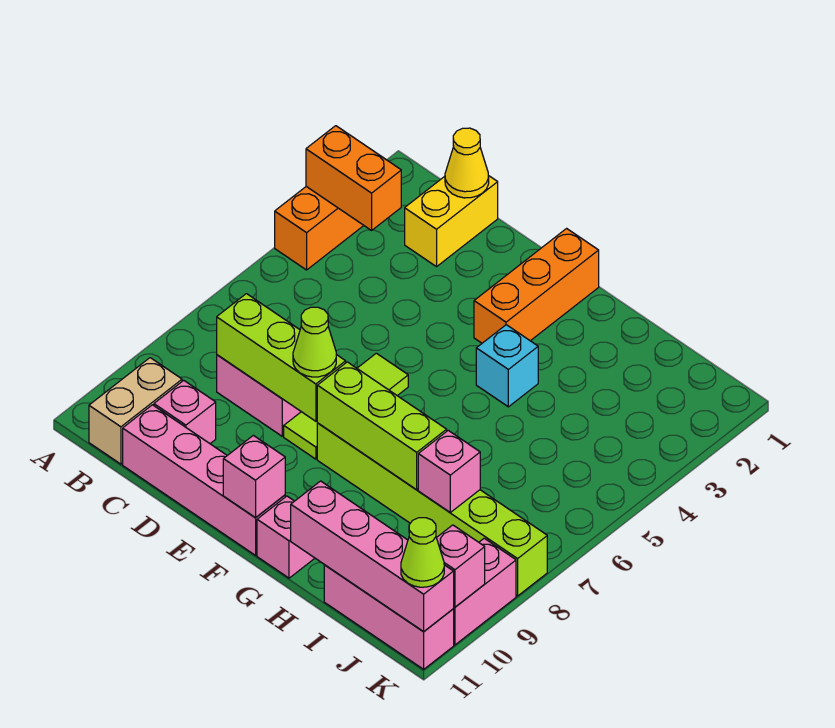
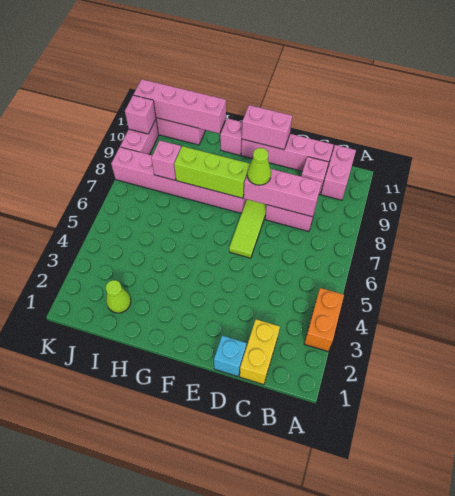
orange 1x2 brick [306,126,401,230] -> none
tan 1x2 brick [89,358,182,464] -> pink 1x2 brick [321,145,356,200]
yellow 1x1 cone [445,128,489,198] -> none
lime 1x3 brick [217,294,346,421] -> pink 1x3 brick [244,169,322,217]
orange 1x3 brick [474,228,599,343] -> none
lime 1x6 brick [317,423,547,596] -> pink 1x6 brick [111,147,247,213]
pink 1x1 brick [223,435,285,518] -> pink 1x2 brick [242,105,292,150]
cyan 1x1 brick [476,325,538,407] -> cyan 1x1 brick moved to [214,336,246,377]
lime 1x1 cone [401,518,444,587] -> lime 1x1 cone moved to [106,280,131,313]

